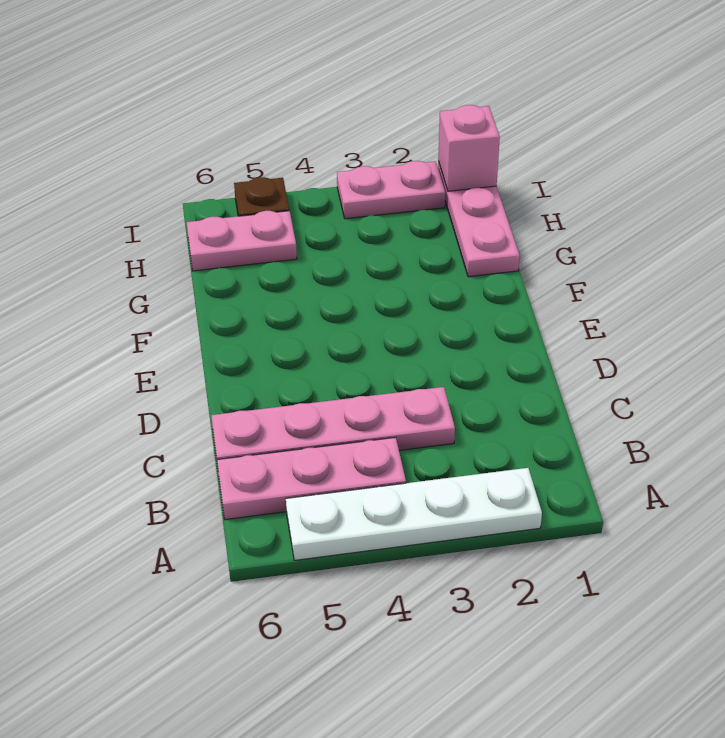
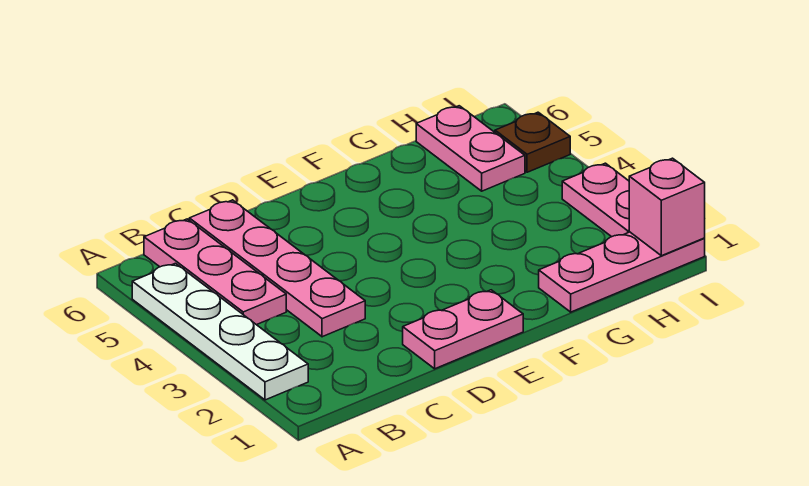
none -> pink 1x2 plate [403,290,523,369]

